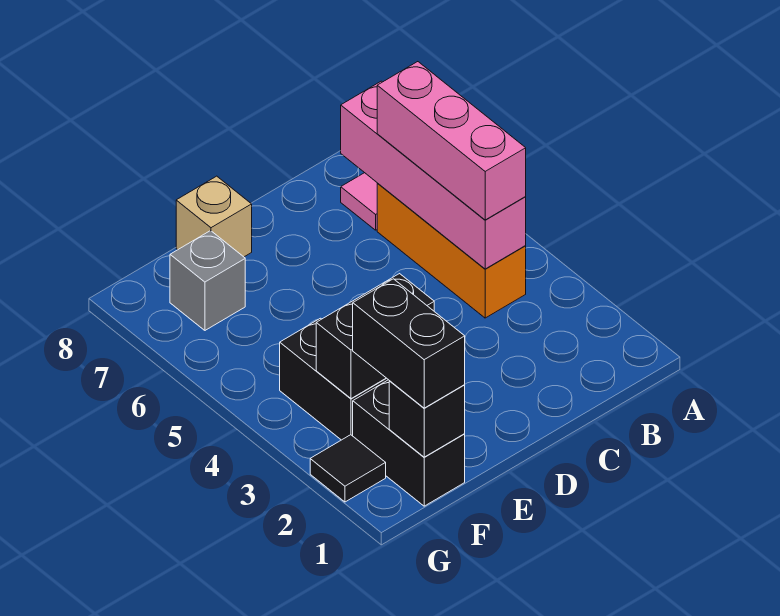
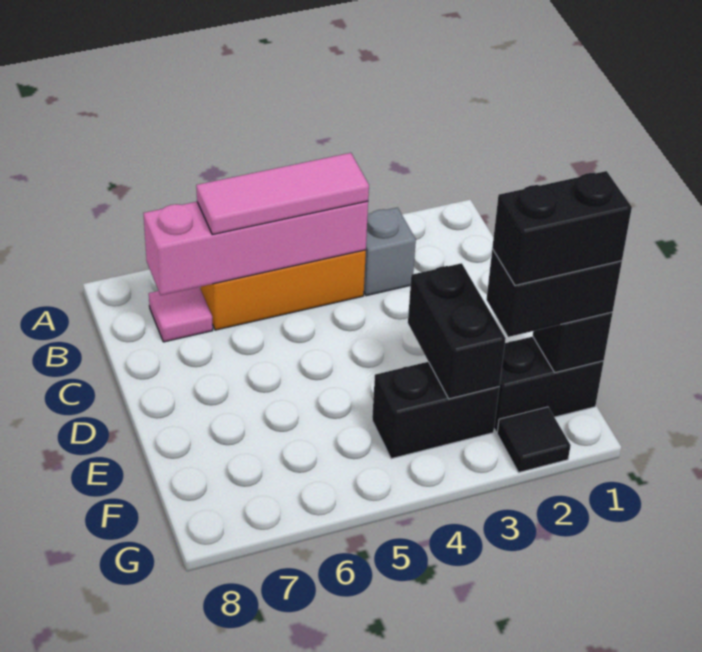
pink 1x3 brick [377,62,526,220] -> pink 1x3 tile [196,153,369,235]
tan 1x1 brick [176,176,252,257] -> none
none -> black 1x2 brick [492,171,632,285]
grey 1x1 brick [170,231,245,330] -> grey 1x1 brick moved to [364,208,416,296]

